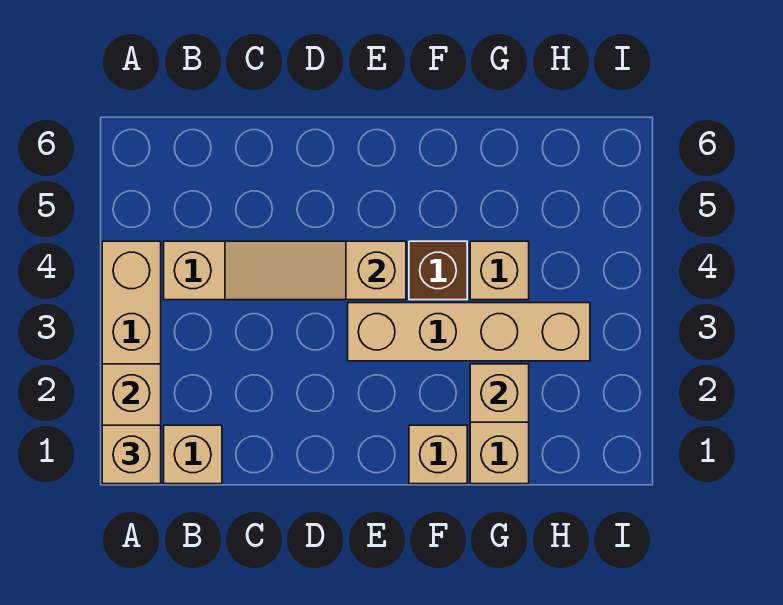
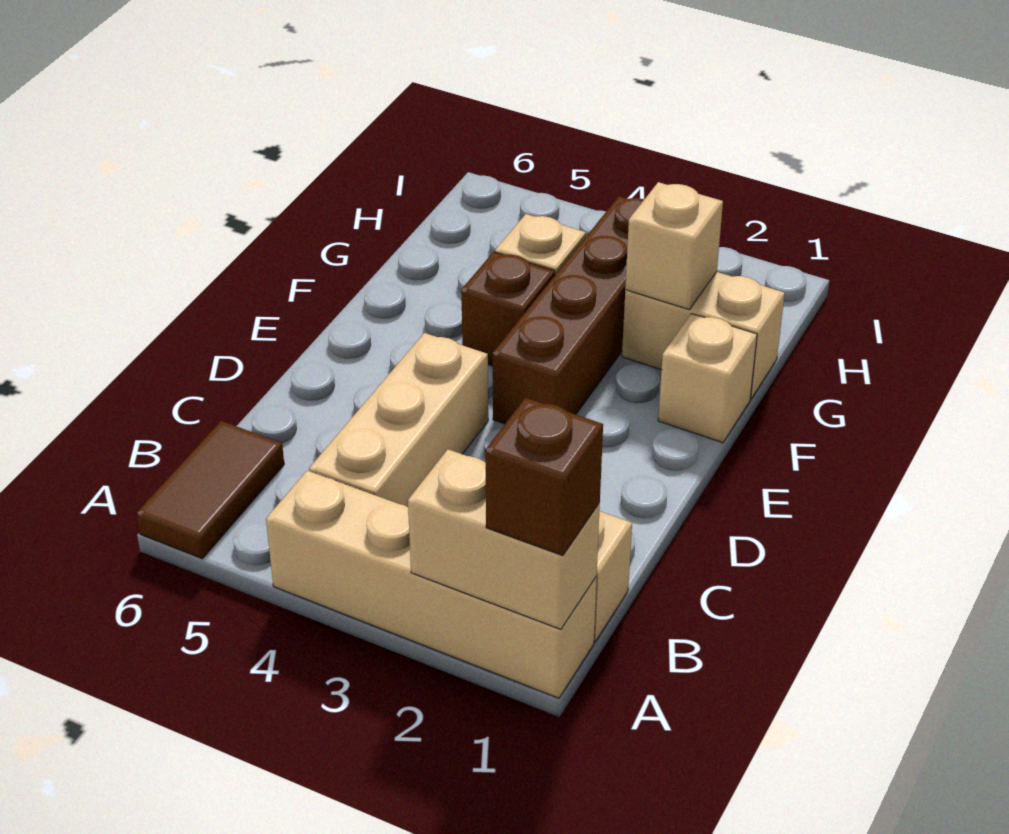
tan 1x1 brick [102,425,161,484] -> brown 1x1 brick [485,398,603,556]
none -> brown 1x2 tile [136,421,284,559]
tan 1x3 slope [225,241,406,300] -> none
tan 1x4 brick [348,303,590,361] -> brown 1x4 brick [493,196,644,424]

